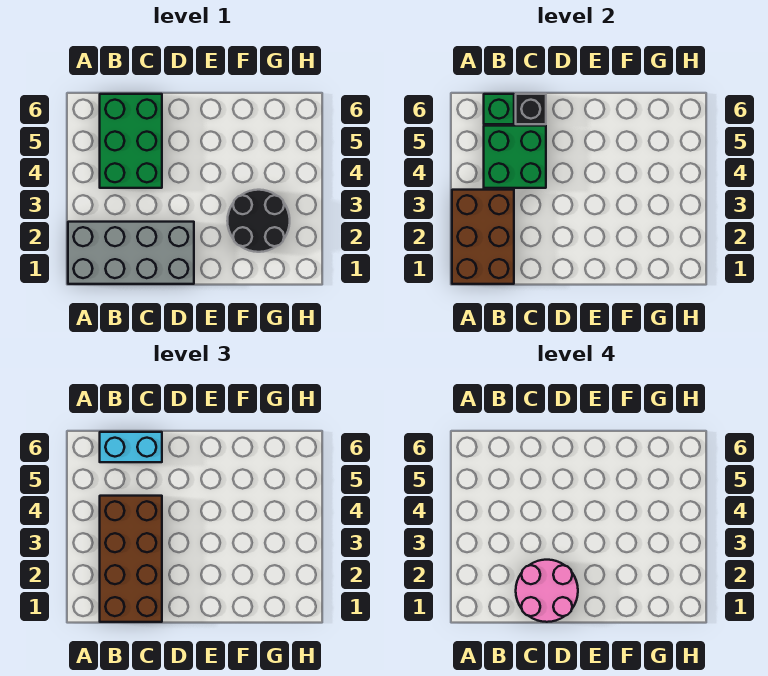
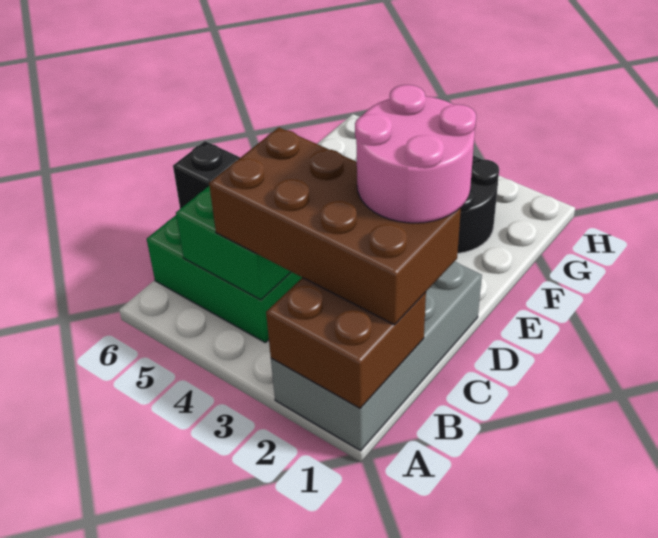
brown 2x3 brick [452,190,514,284] -> brown 2x2 brick [266,278,426,408]
green 1x1 brick [484,94,514,124] -> none
cyan 1x2 brick [100,432,162,462] -> none

